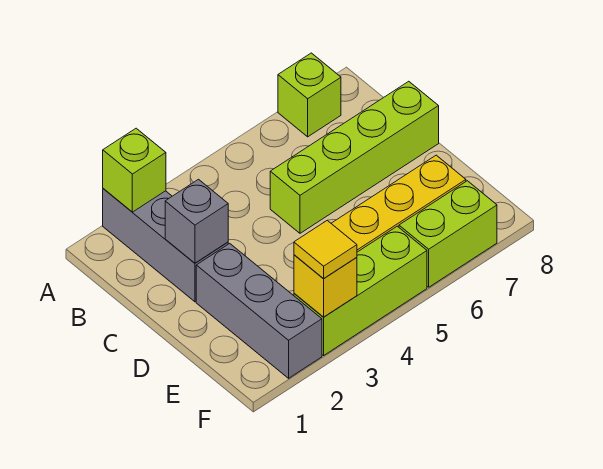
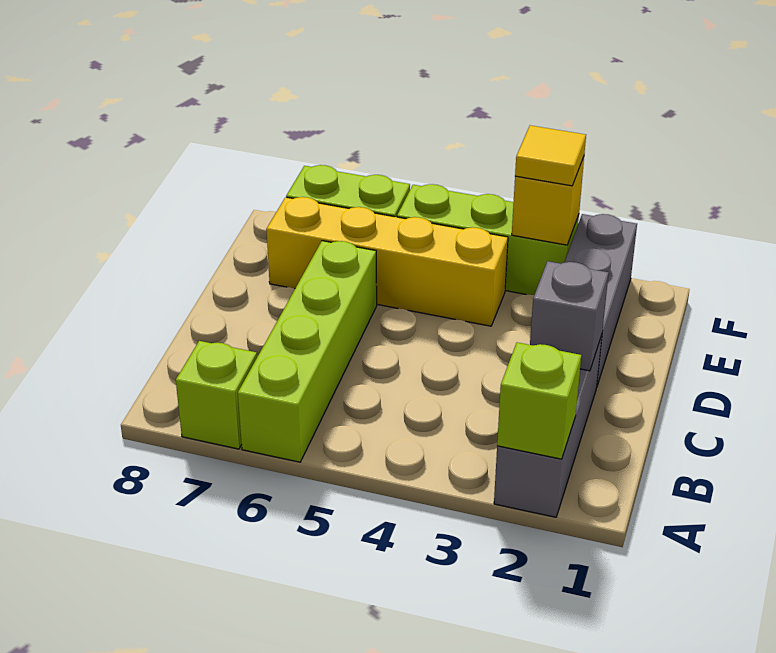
lime 1x4 brick [270,81,439,233] -> lime 1x4 brick turned to [238,241,377,462]

